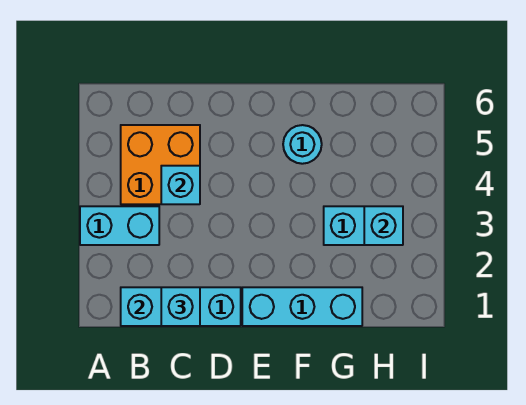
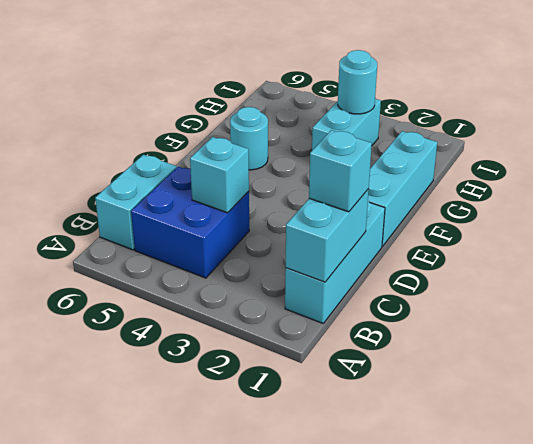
cyan 1x2 brick [80,206,159,245] -> cyan 1x2 brick moved to [95,155,177,250]
orange 2x2 brick [121,125,200,204] -> blue 2x2 brick [131,167,249,278]
cyan 1x1 brick [364,206,403,245] -> cyan 1x1 round brick [338,50,377,114]

